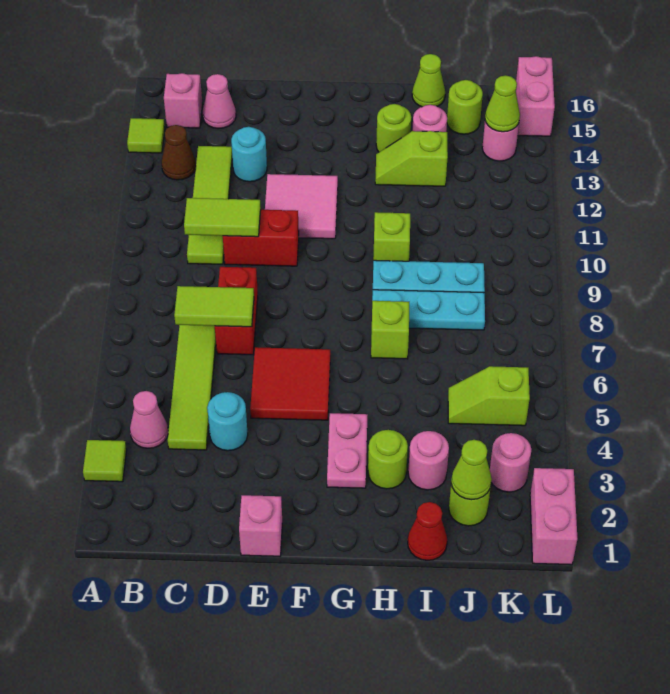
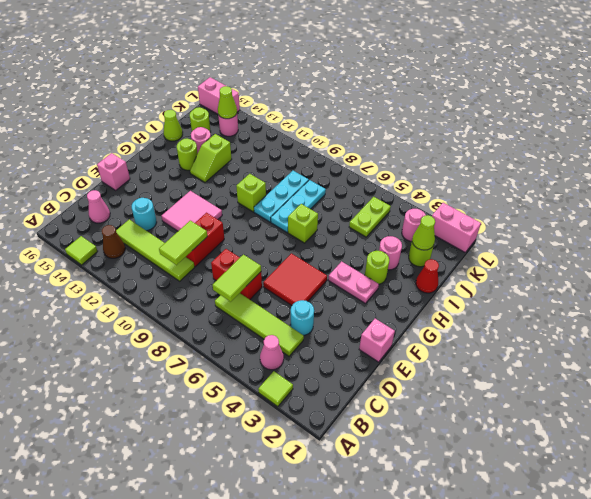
pink 1x1 brick [164,73,202,128] -> pink 1x1 brick moved to [97,153,130,190]
lime 1x2 slope [448,366,530,426] -> lime 1x2 plate [349,197,391,237]

